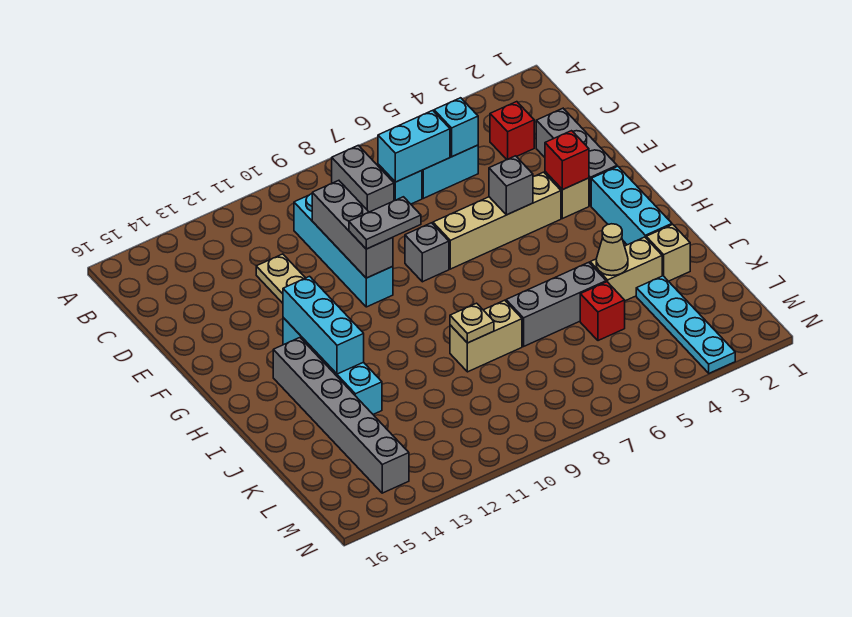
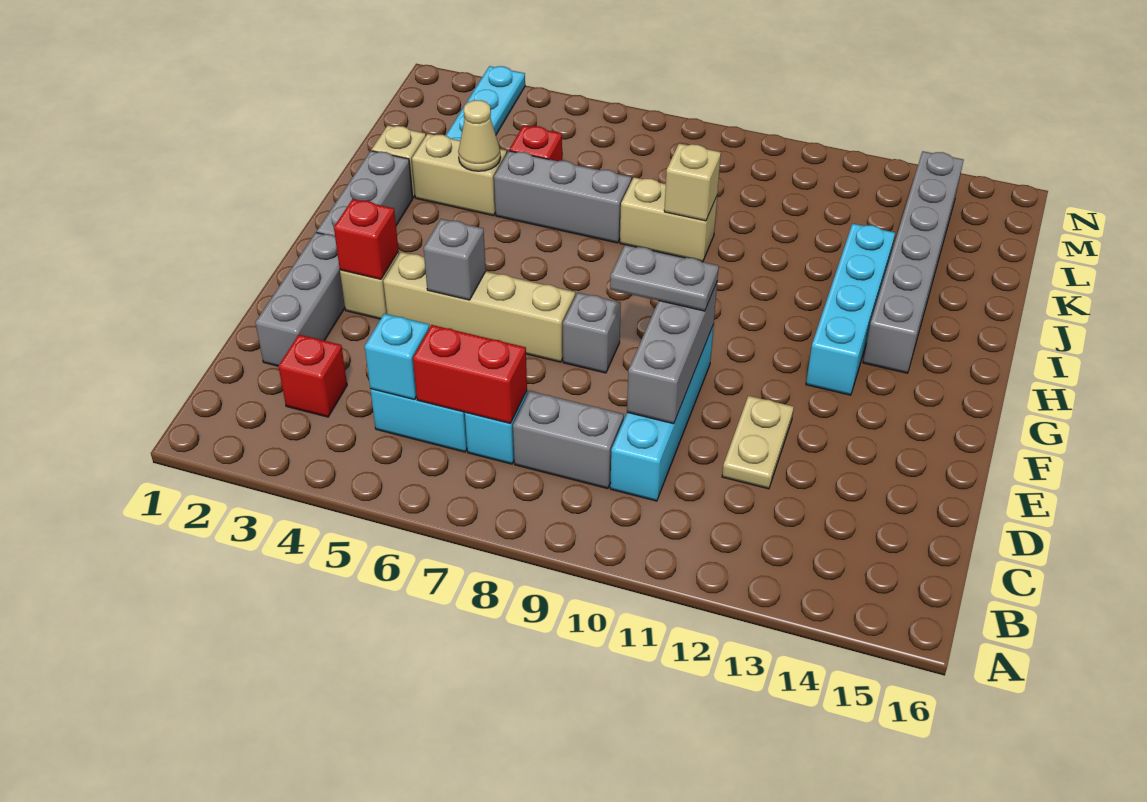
grey 1x2 brick [332,145,394,212] -> grey 1x2 brick turned to [513,391,624,489]
cyan 1x2 brick [378,110,450,182] -> red 1x2 brick [413,325,527,424]
cyan 1x3 brick [591,166,672,245] -> grey 1x3 brick [317,151,413,236]
cyan 1x3 brick [283,276,364,374] -> none
tan 1x1 plate [450,303,494,343] -> tan 1x1 brick [664,144,721,221]

